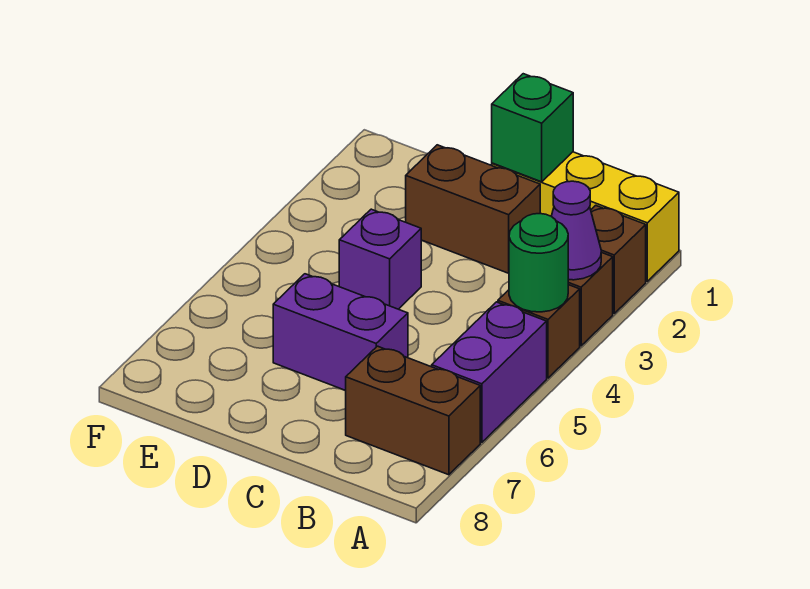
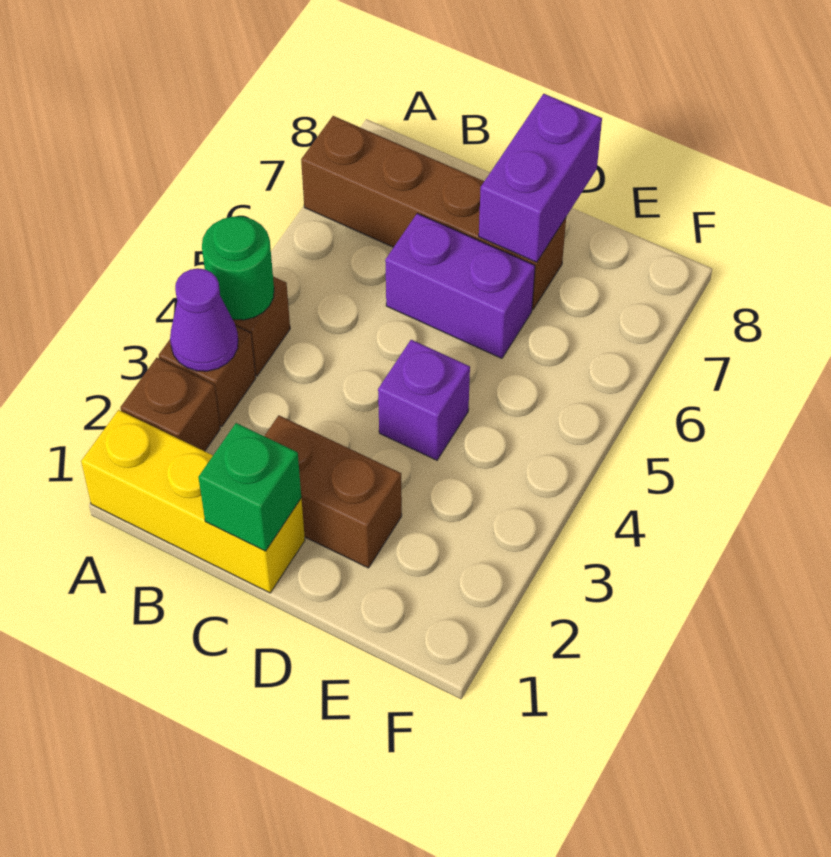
purple 1x2 brick [432,302,547,442] -> purple 1x2 brick moved to [479,94,602,262]
brown 1x2 brick [346,346,480,475] -> brown 1x4 brick [301,116,566,309]

